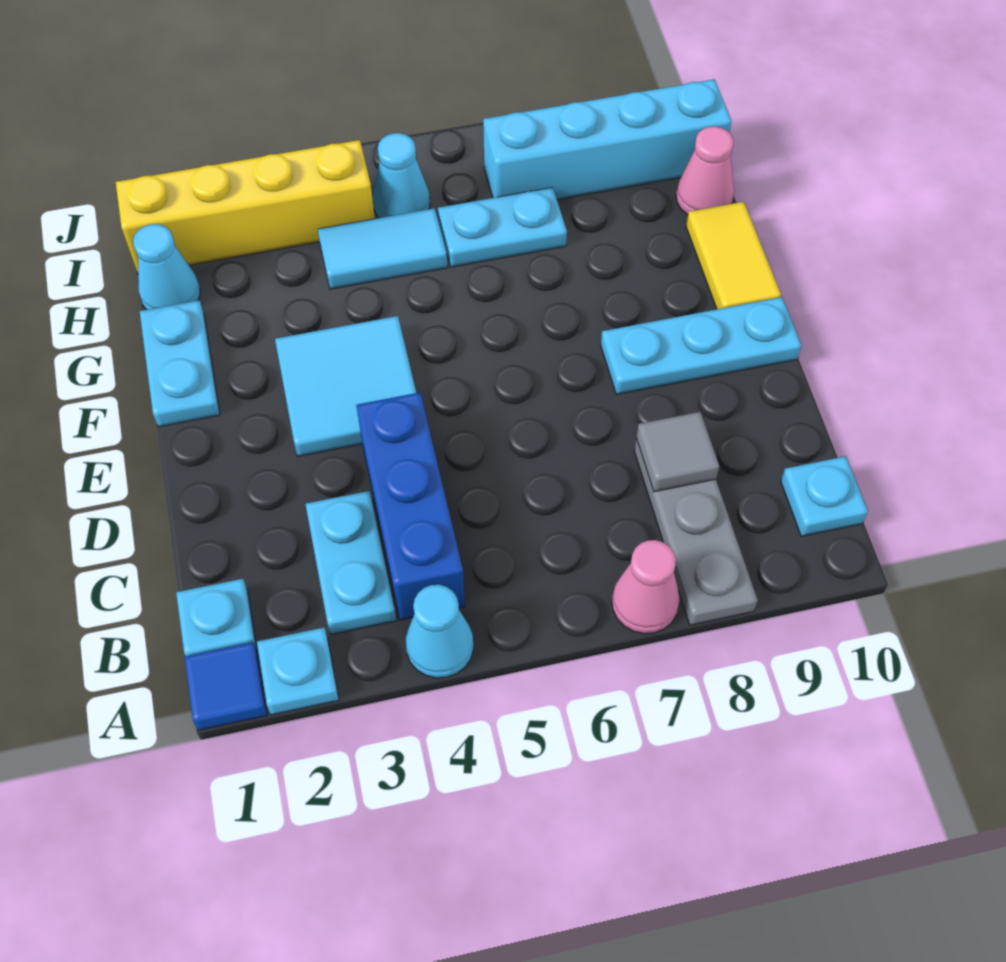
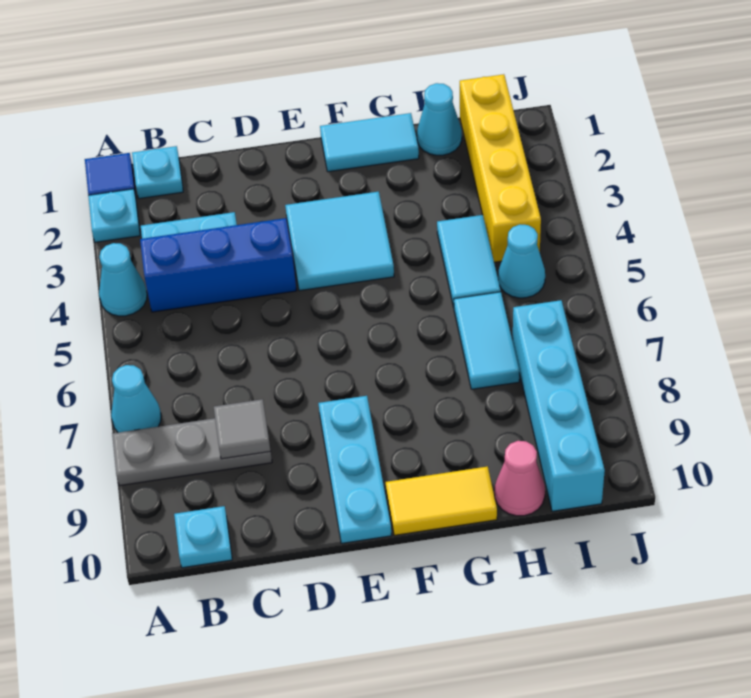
pink 1x1 cone [612,540,680,634] -> cyan 1x1 cone [111,365,161,433]
cyan 1x2 plate [140,300,220,427] -> cyan 1x2 tile [320,113,419,172]
cyan 1x2 plate [438,187,567,267] -> cyan 1x2 tile [454,292,519,389]

